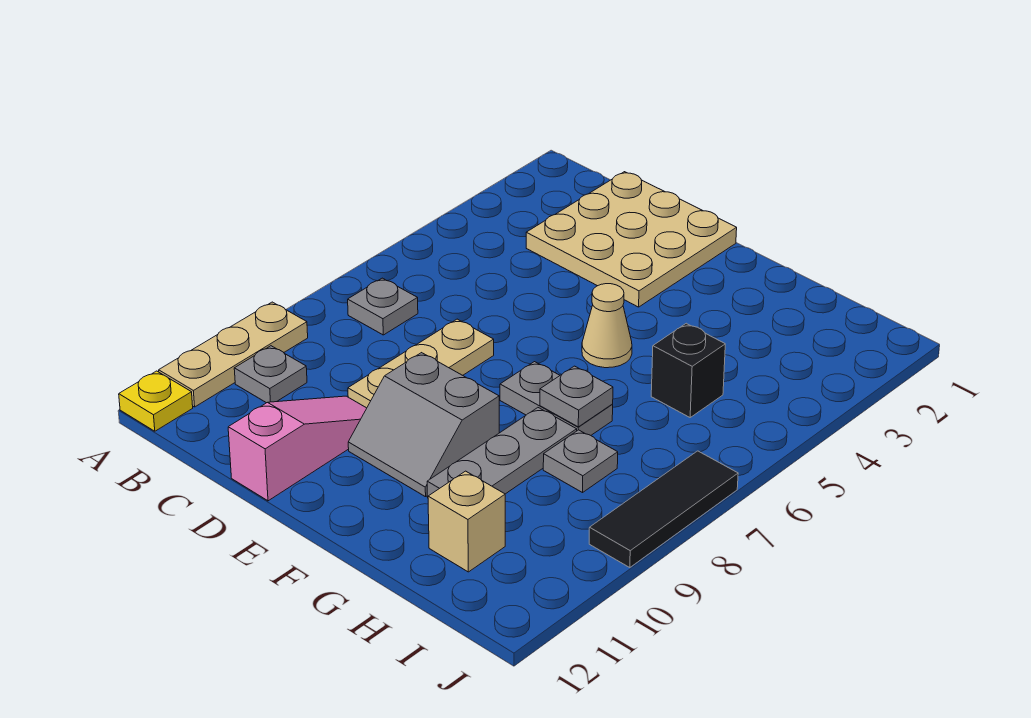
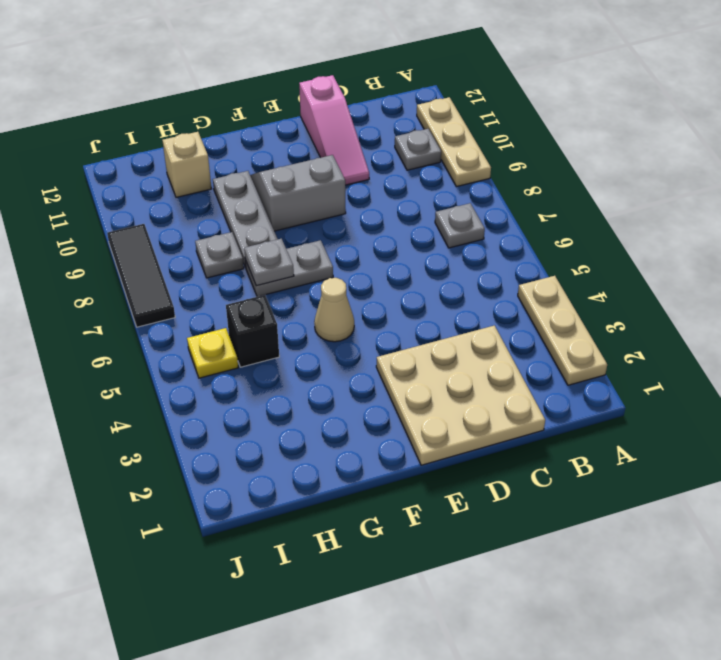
yellow 1x1 plate [119,371,193,431] -> yellow 1x1 plate moved to [187,328,238,378]
tan 1x3 plate [348,319,494,408] -> tan 1x3 plate moved to [518,276,607,385]

